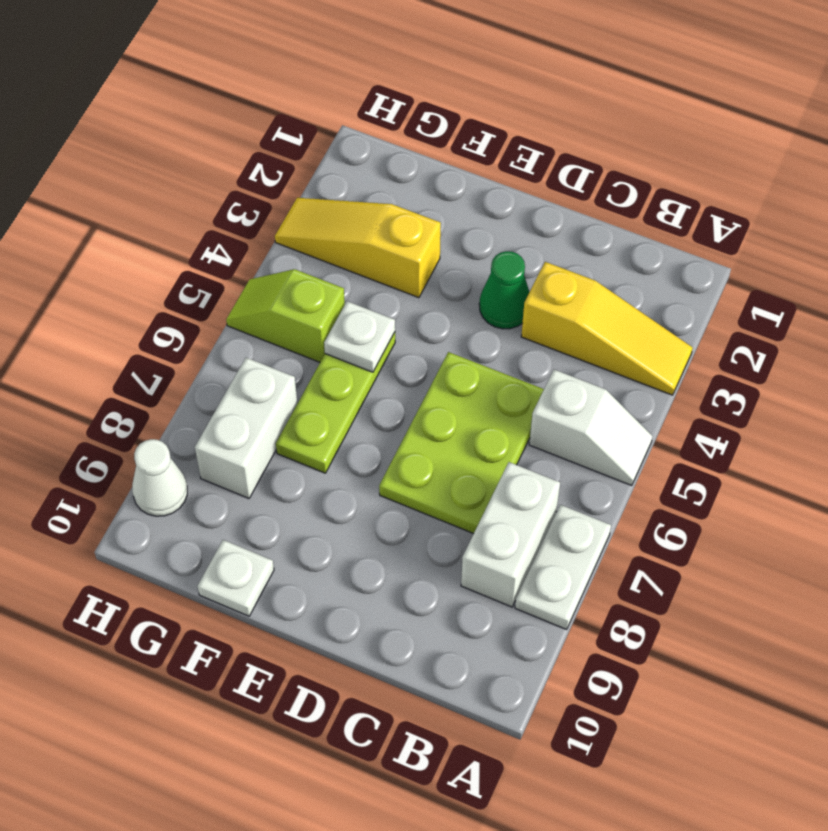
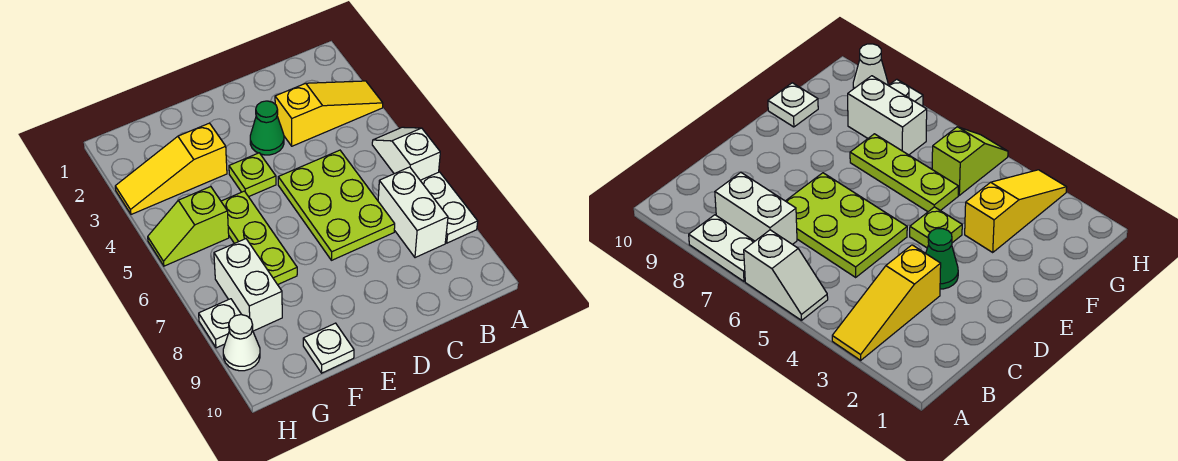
white 1x2 slope [529,370,653,486] -> white 1x2 slope turned to [372,127,440,180]
none -> lime 1x1 plate [229,153,276,197]
white 1x1 plate [324,301,395,372] -> white 1x1 plate moved to [199,299,242,348]

